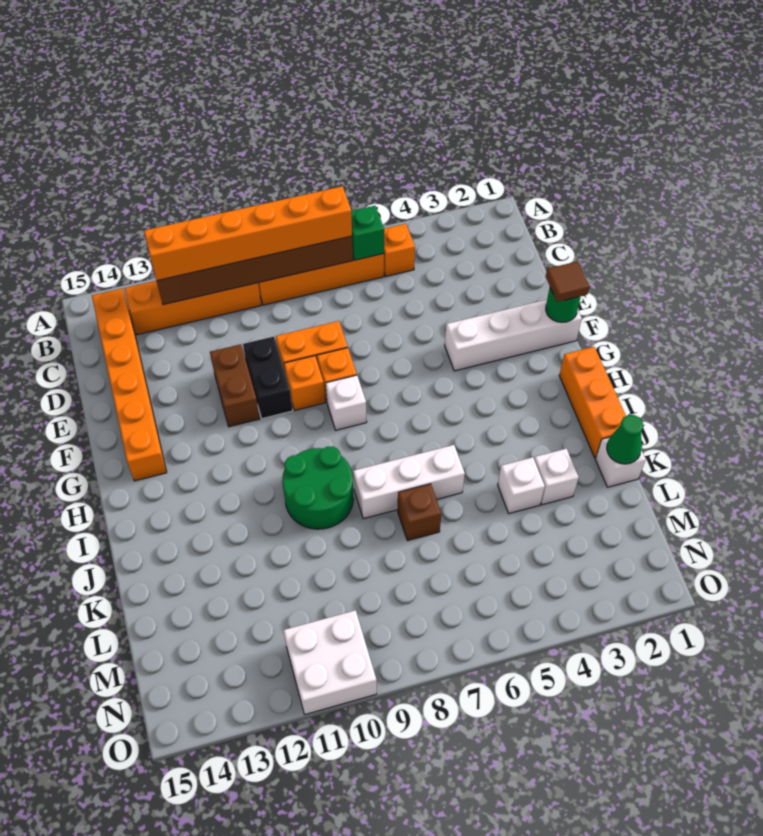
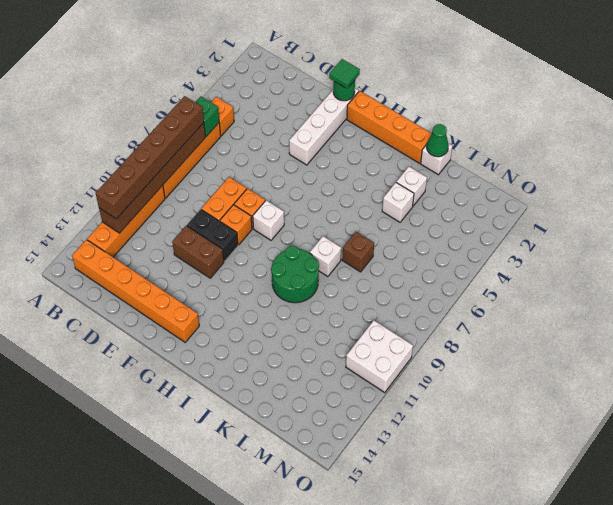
orange 1x6 brick [144,186,352,281] -> brown 1x6 brick [96,96,204,219]
brown 1x1 tile [546,261,589,302] -> green 1x1 tile [329,59,360,88]
orange 1x3 brick [559,347,626,458] -> orange 1x4 brick [347,91,432,163]
white 1x3 brick [353,445,465,519] -> white 1x1 brick [310,236,341,277]

